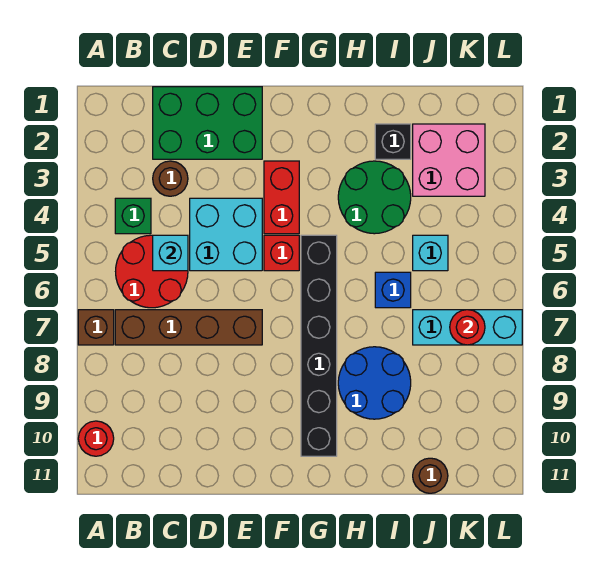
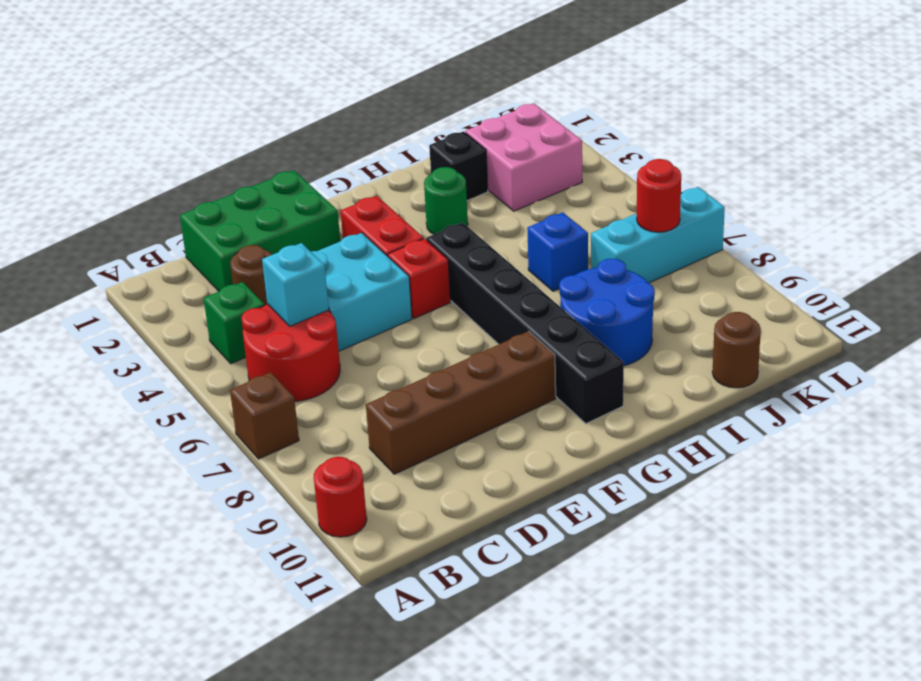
brown 1x4 brick [115,310,262,345] -> brown 1x4 brick moved to [366,331,556,474]
green 2x2 round brick [338,161,411,234] -> green 1x1 round brick [424,167,468,234]
cyan 1x1 brick [413,235,448,271] -> none

